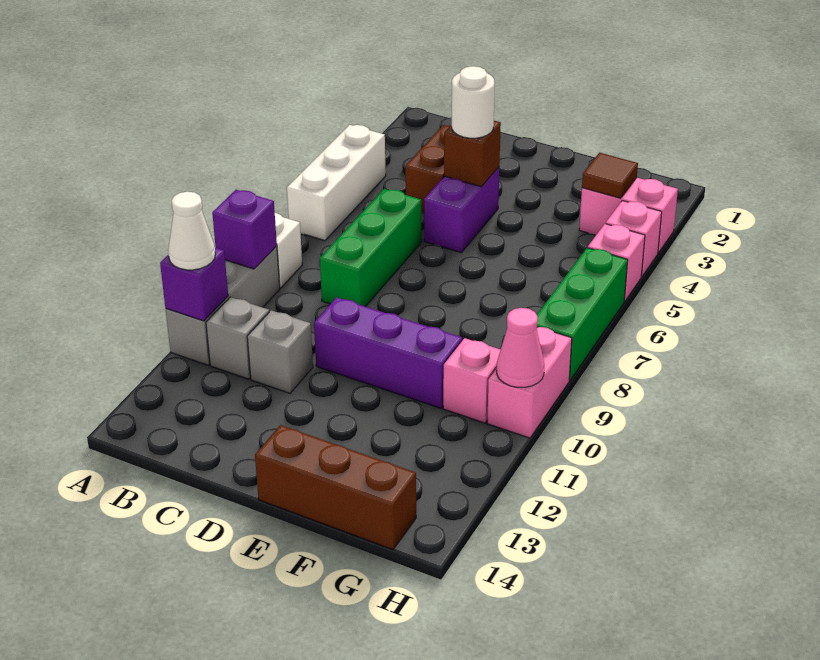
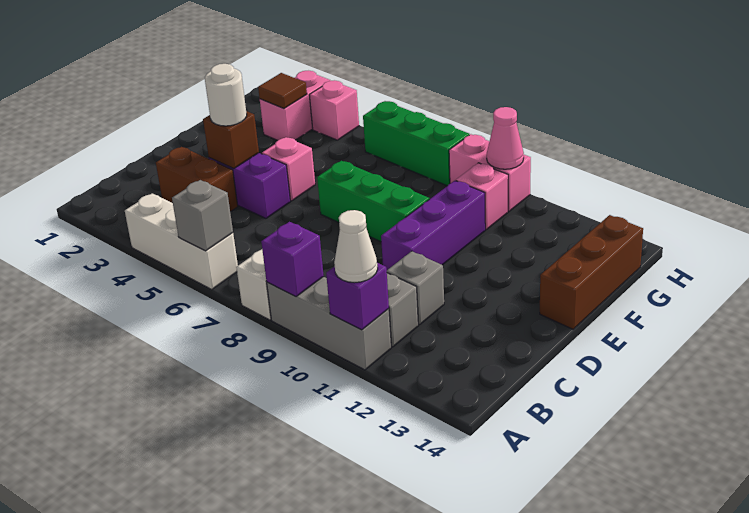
none -> grey 1x1 brick [172,180,233,251]
green 1x3 brick [320,189,422,307] -> green 1x3 brick moved to [317,161,429,242]
pink 1x1 brick [588,224,645,301] -> pink 1x1 brick moved to [262,137,315,201]

